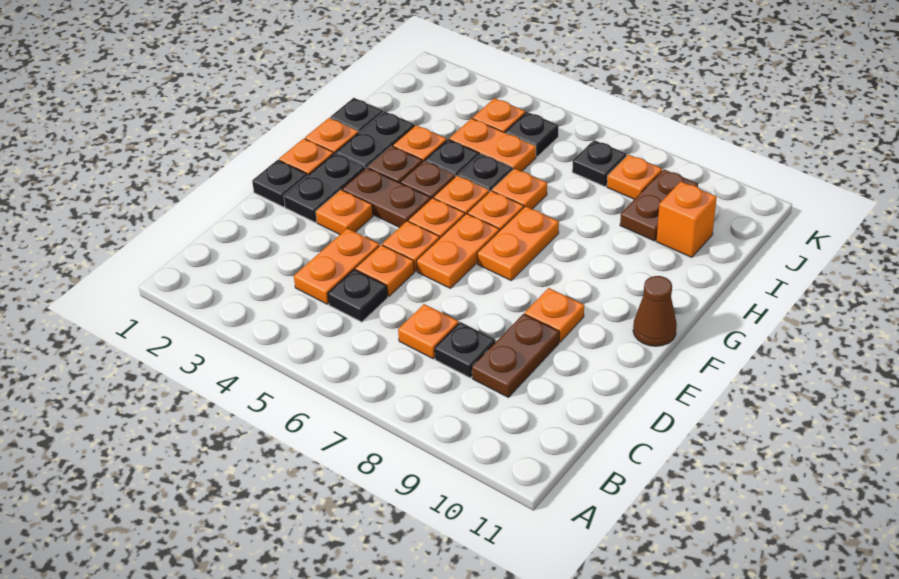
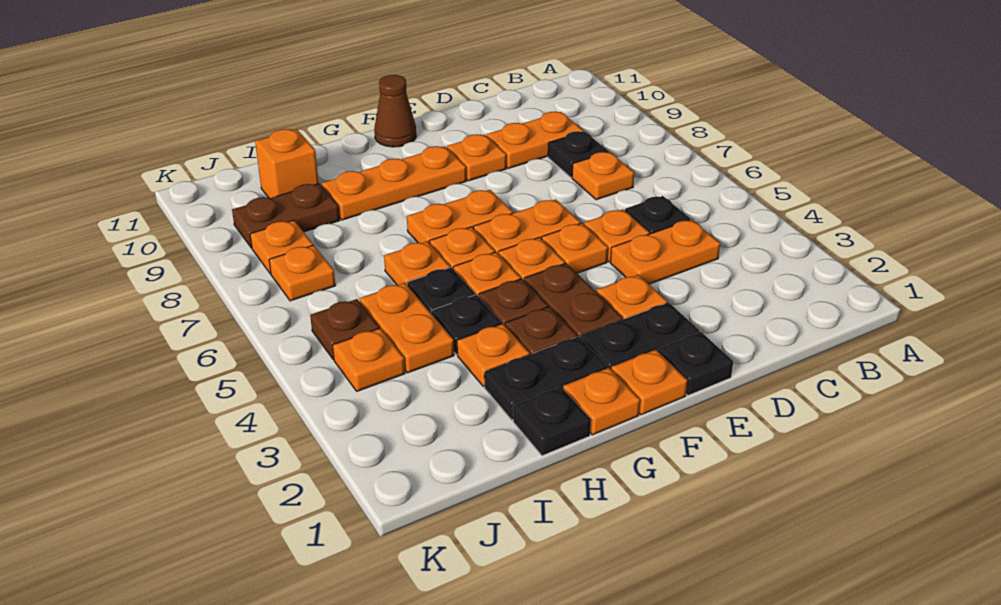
brown 1x2 plate [472,314,559,397] -> orange 1x2 plate [487,112,584,169]
none -> orange 1x3 plate [322,146,466,220]
black 1x1 plate [505,112,558,157] -> brown 1x1 plate [310,299,379,360]
black 1x1 plate [572,140,627,186] -> orange 1x1 plate [269,245,335,301]

